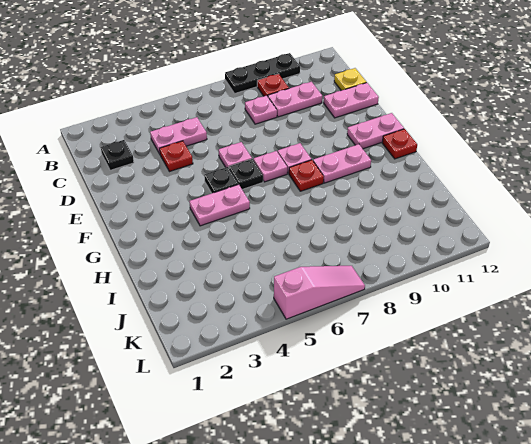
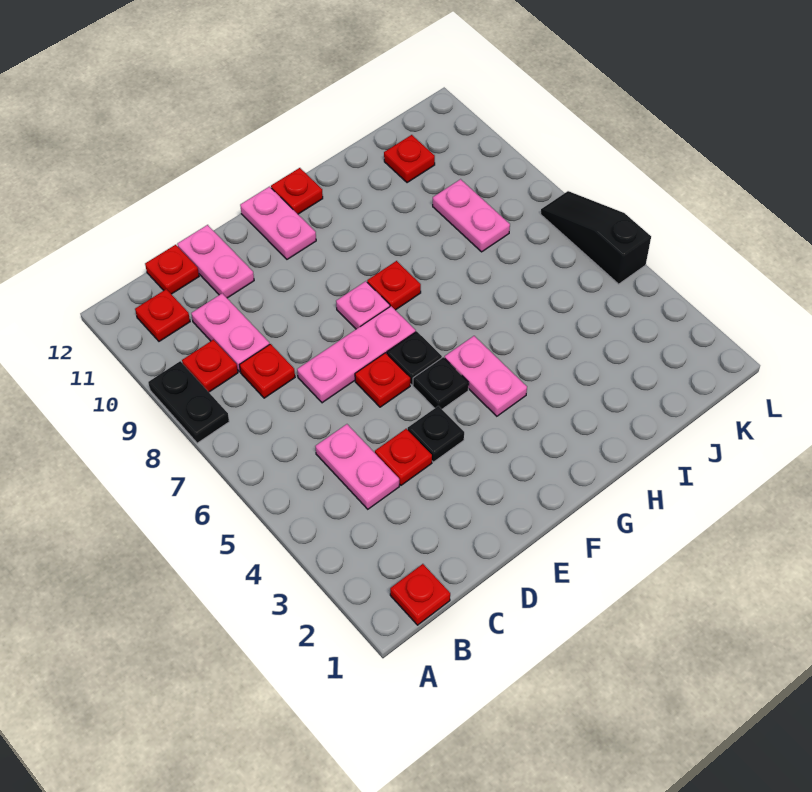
black 1x3 plate [225,53,300,93] -> black 1x2 plate [148,361,229,443]
none -> red 1x1 plate [390,564,450,625]
none -> red 1x1 plate [135,289,190,341]
black 1x1 plate [101,140,134,170] -> black 1x1 plate moved to [408,406,464,462]
pink 1x1 plate [245,96,277,124] -> red 1x1 plate [239,344,295,398]
yellow 1x1 plate [334,68,366,91] -> red 1x1 plate [145,245,199,294]
pink 1x1 plate [219,142,252,167] -> red 1x1 plate [355,353,410,407]
pink 1x1 plate [254,151,287,182] -> pink 1x3 plate [297,306,416,403]
pink 1x2 plate [313,144,371,183] -> pink 1x2 plate moved to [433,179,510,252]
none -> red 1x1 plate [384,135,435,183]
pink 1x3 slope [274,266,365,319] -> black 1x3 slope [541,191,651,284]

